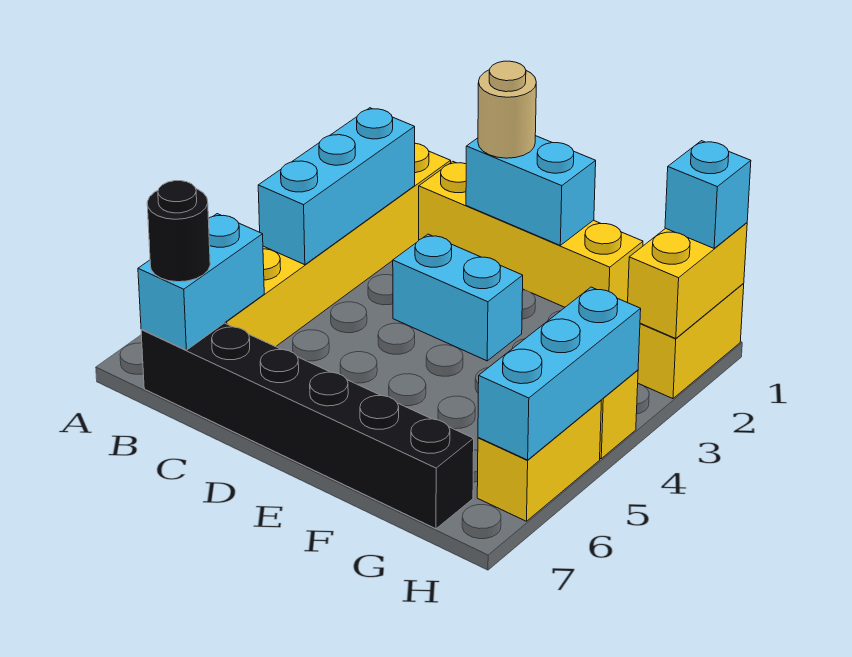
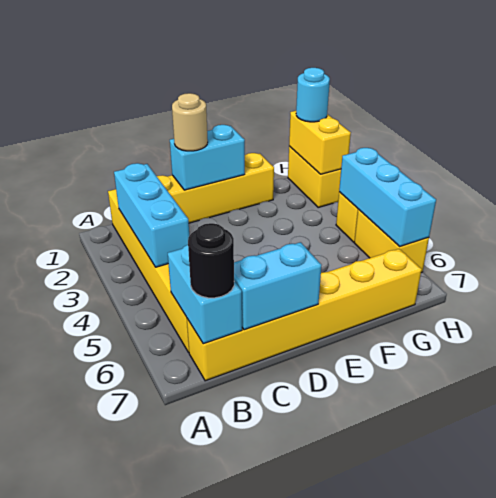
black 1x6 brick [141,323,474,529] -> yellow 1x6 brick [187,249,422,381]
cyan 1x2 brick [393,234,523,361] -> cyan 1x2 brick moved to [234,242,321,330]
cyan 1x1 brick [665,141,751,248] -> cyan 1x1 round brick [296,68,330,122]

